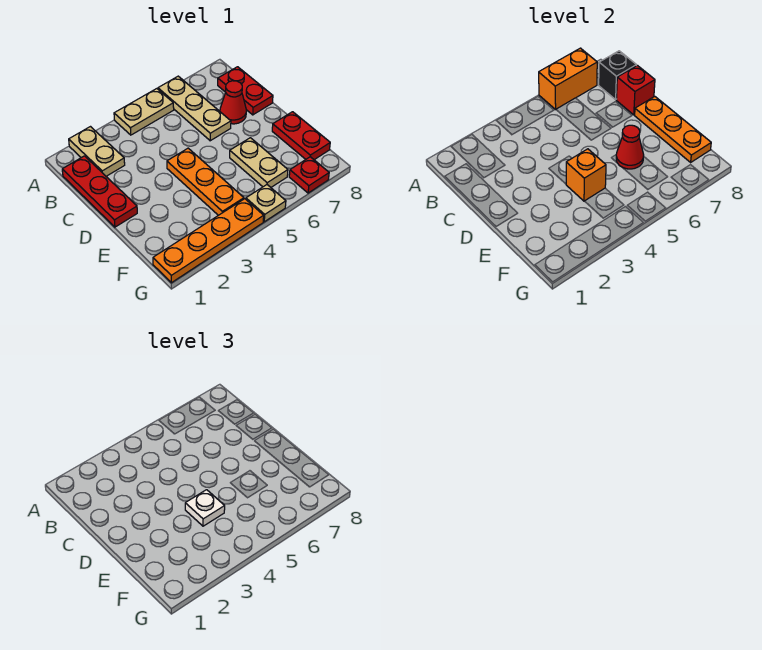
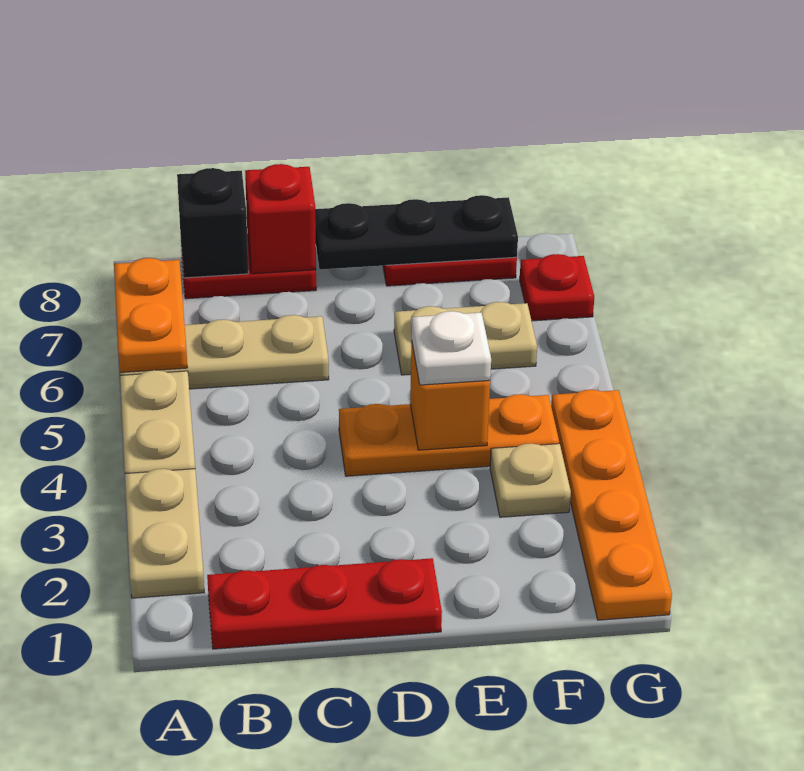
tan 1x2 plate [69,127,125,176] -> tan 1x2 plate turned to [125,469,204,598]
orange 1x2 brick [539,48,597,109] -> orange 1x2 plate [114,258,188,372]
red 1x1 cone [220,81,246,124] -> none
orange 1x3 plate [635,96,711,162] -> black 1x3 plate [315,195,518,269]
red 1x1 cone [616,125,644,169] -> none
tan 1x1 plate [246,185,286,222] -> tan 1x1 plate moved to [490,443,571,517]

